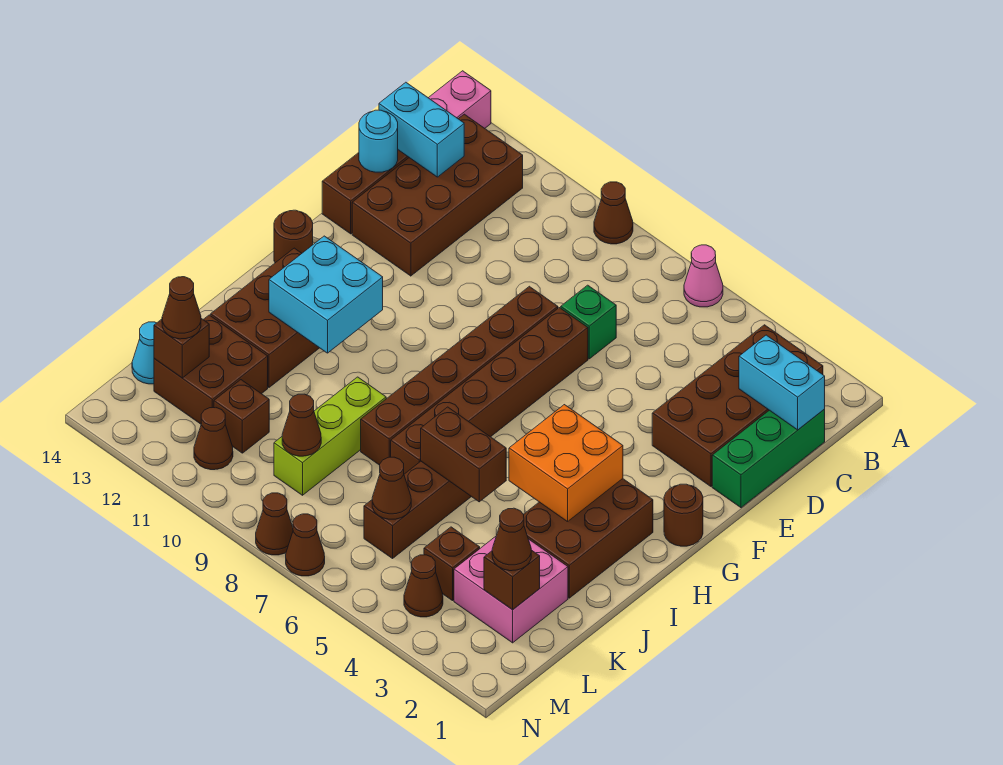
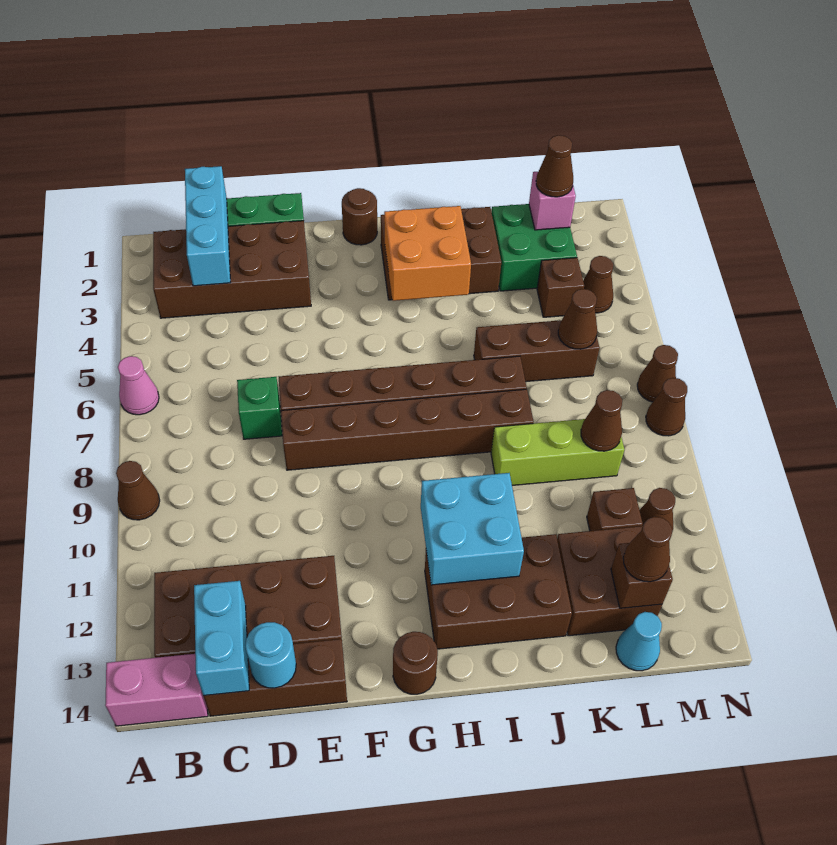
cyan 1x2 brick [739,335,825,430] -> cyan 1x3 brick [185,166,231,286]
brown 1x2 brick [421,407,506,502] -> none
pink 2x2 brick [454,536,568,643] -> green 2x2 brick [492,204,577,291]
brown 1x1 brick [484,550,540,610] -> pink 1x1 brick [529,172,576,230]

